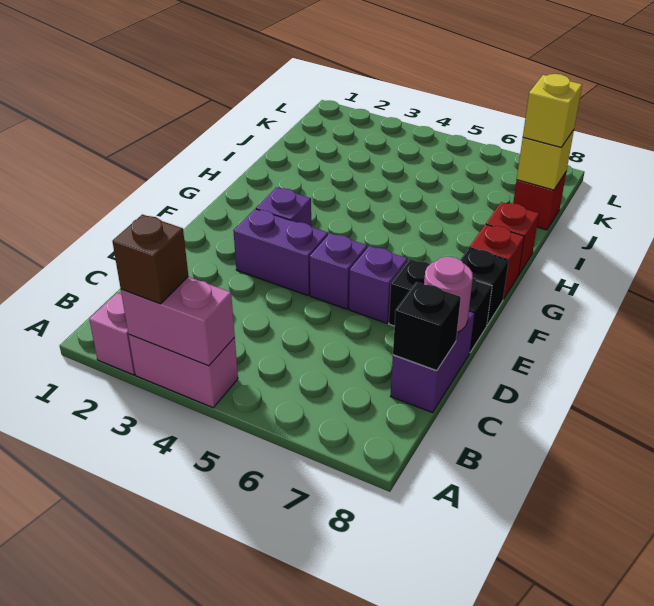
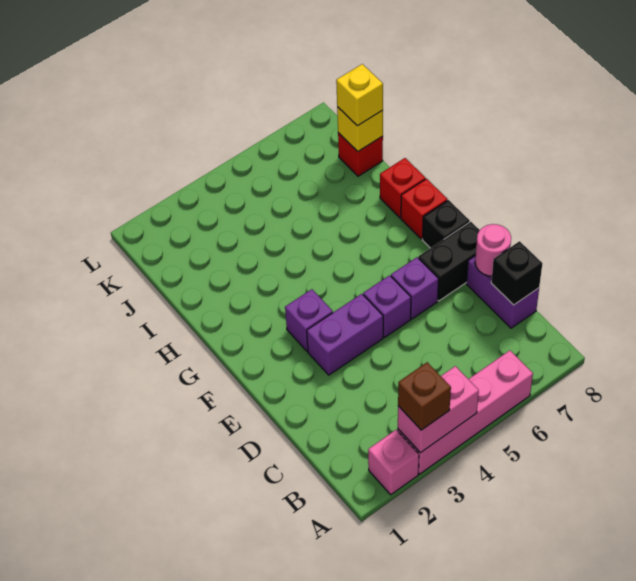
pink 1x2 brick [129,334,238,408] -> pink 1x4 brick [398,350,533,474]

